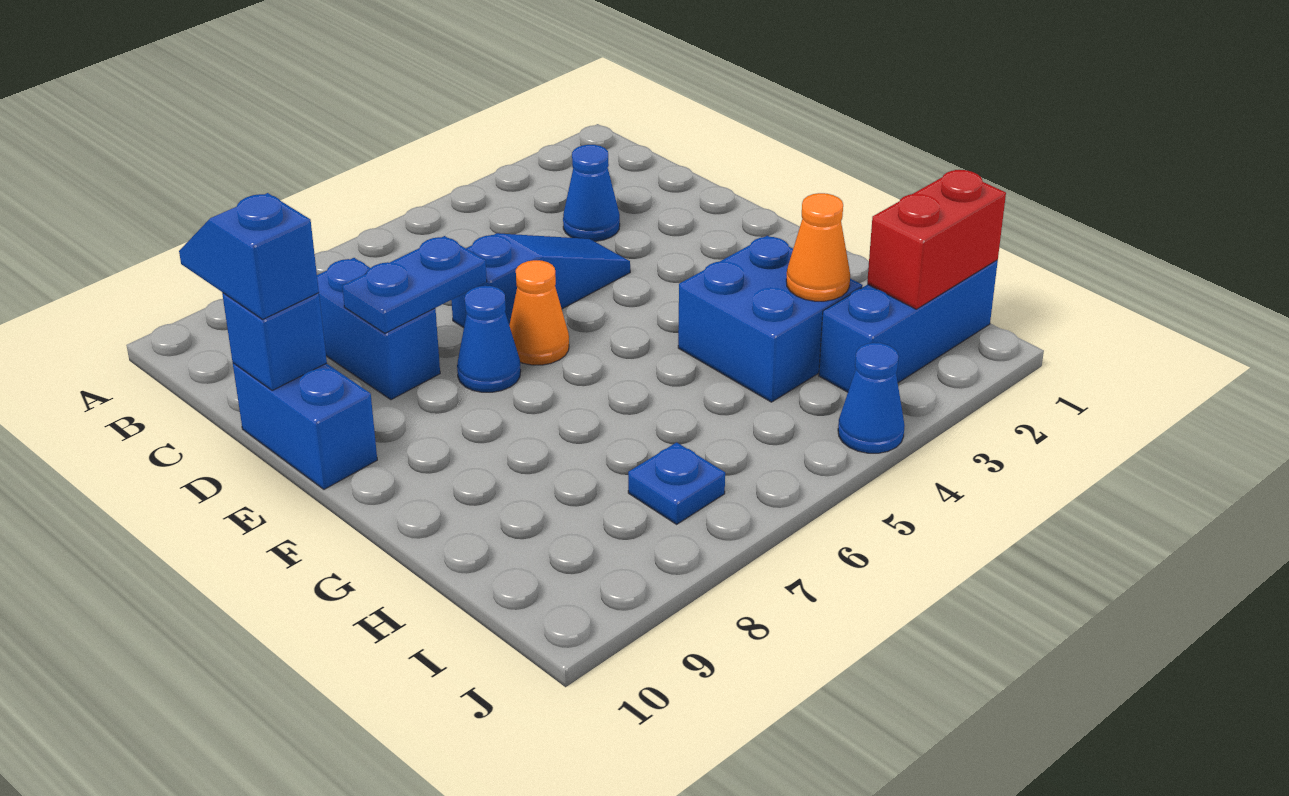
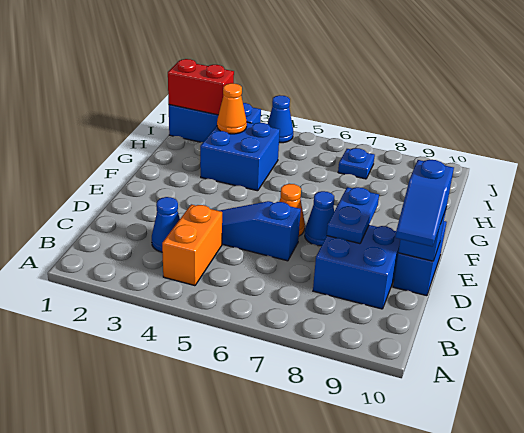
none -> orange 1x2 brick [162,204,222,286]
blue 1x2 brick [317,258,440,400] -> blue 2x2 brick [313,225,400,309]
blue 1x2 plate [342,236,487,333] -> blue 1x2 plate turned to [327,187,379,244]

